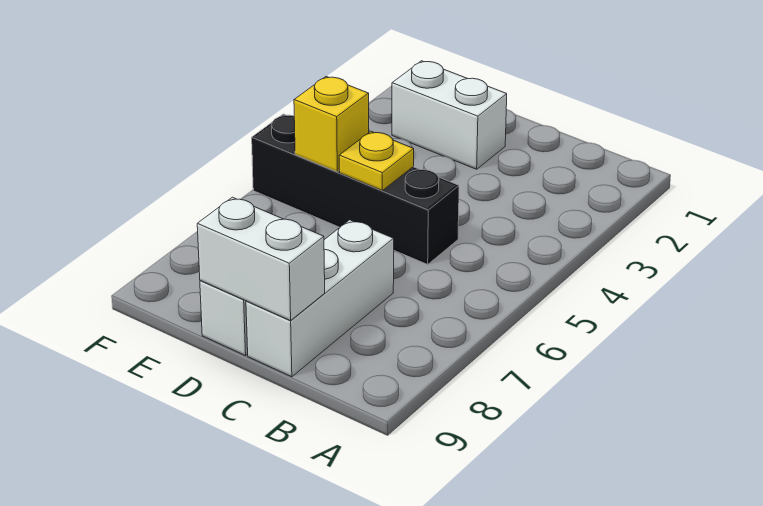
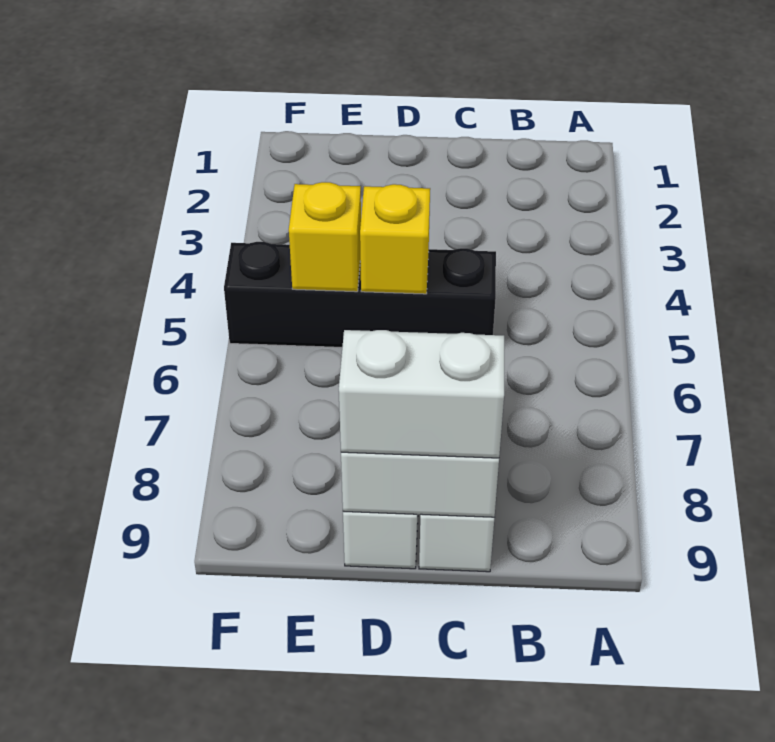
white 1x2 brick [392,61,507,169] -> white 1x2 brick moved to [339,330,504,458]
yellow 1x1 plate [339,131,414,190] -> yellow 1x1 brick [360,184,430,294]

